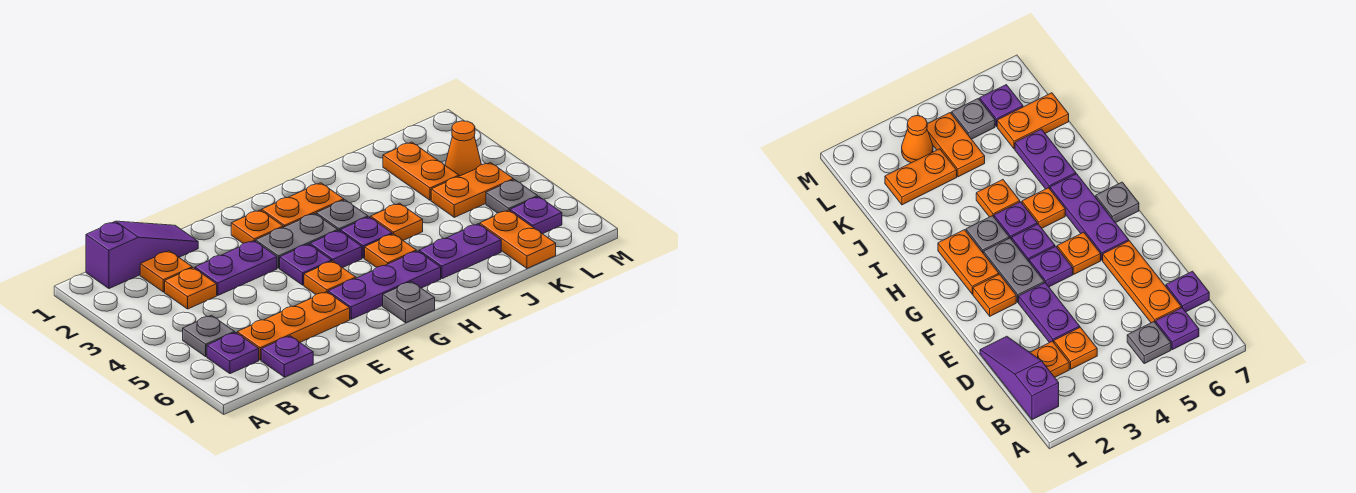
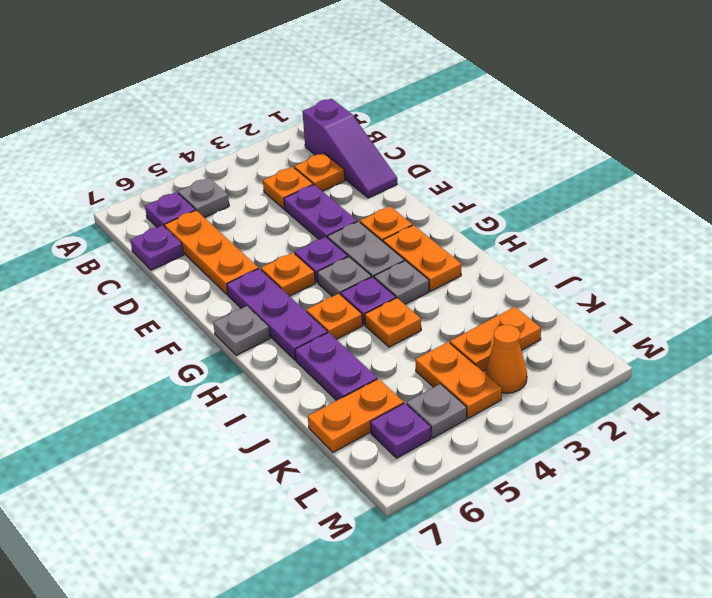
purple 1x1 plate [310,231,362,268] -> grey 1x1 plate [317,257,371,297]

